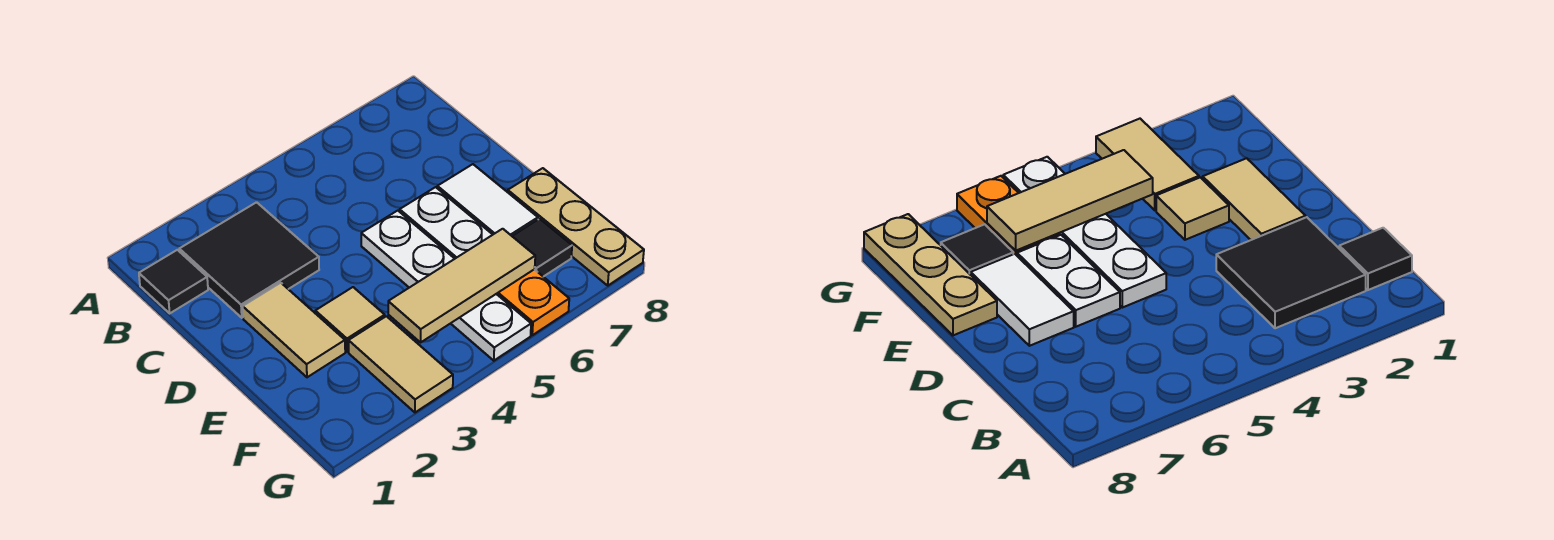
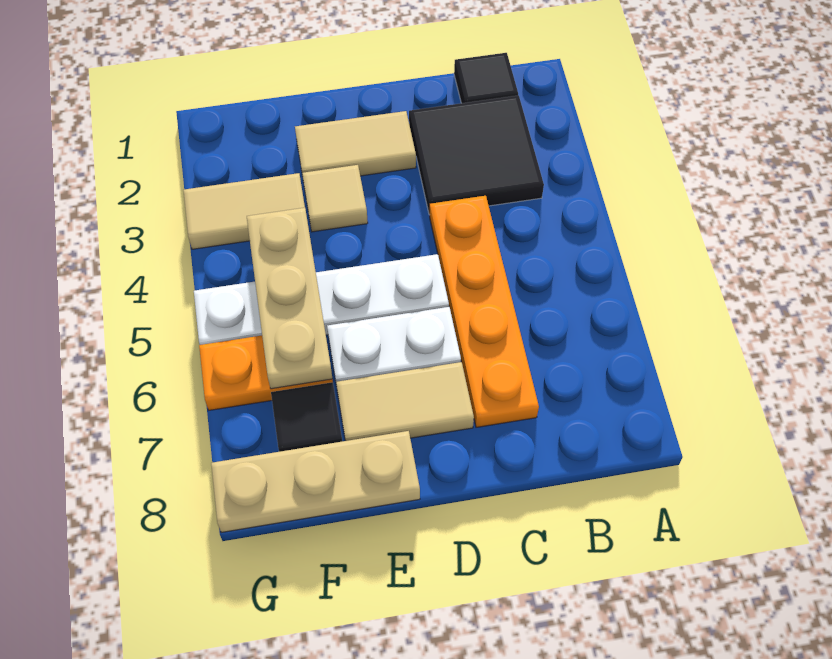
none -> orange 1x4 plate [430,196,539,427]
white 1x2 tile [437,164,538,236] -> tan 1x2 tile [336,362,474,441]
tan 1x3 tile [388,229,535,342] -> tan 1x3 plate [247,208,332,389]

